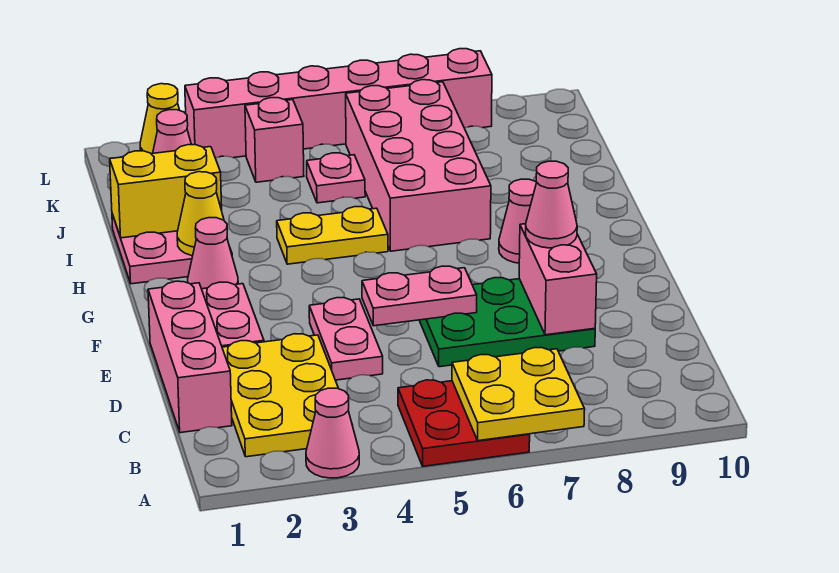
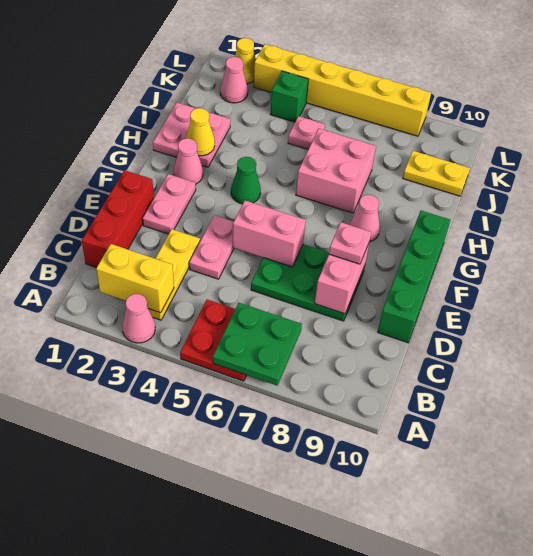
yellow 2x2 plate [452,348,585,441] -> green 2x2 plate [213,303,302,386]
yellow 2x3 plate [222,334,353,457] -> yellow 1x3 plate [148,229,200,320]
pink 1x3 brick [148,281,232,433] -> red 1x3 brick [82,170,154,268]
none -> green 1x4 brick [378,211,450,343]
pink 1x2 plate [362,266,477,326] -> pink 1x2 brick [233,200,306,267]
pink 1x1 cone [526,161,577,248] -> pink 1x1 plate [329,222,371,264]
none -> green 1x1 cone [231,157,261,204]
yellow 1x2 plate [277,207,388,264] -> yellow 1x2 plate moved to [403,151,470,196]
pink 2x4 brick [346,80,491,251] -> pink 2x2 brick [296,129,376,213]
yellow 1x2 brick [110,145,222,238] -> yellow 1x2 brick moved to [96,244,174,313]
pink 1x1 brick [245,98,304,182] -> green 1x1 brick [270,71,308,122]
pink 1x6 brick [185,49,492,158] -> yellow 1x6 brick [254,44,431,136]

